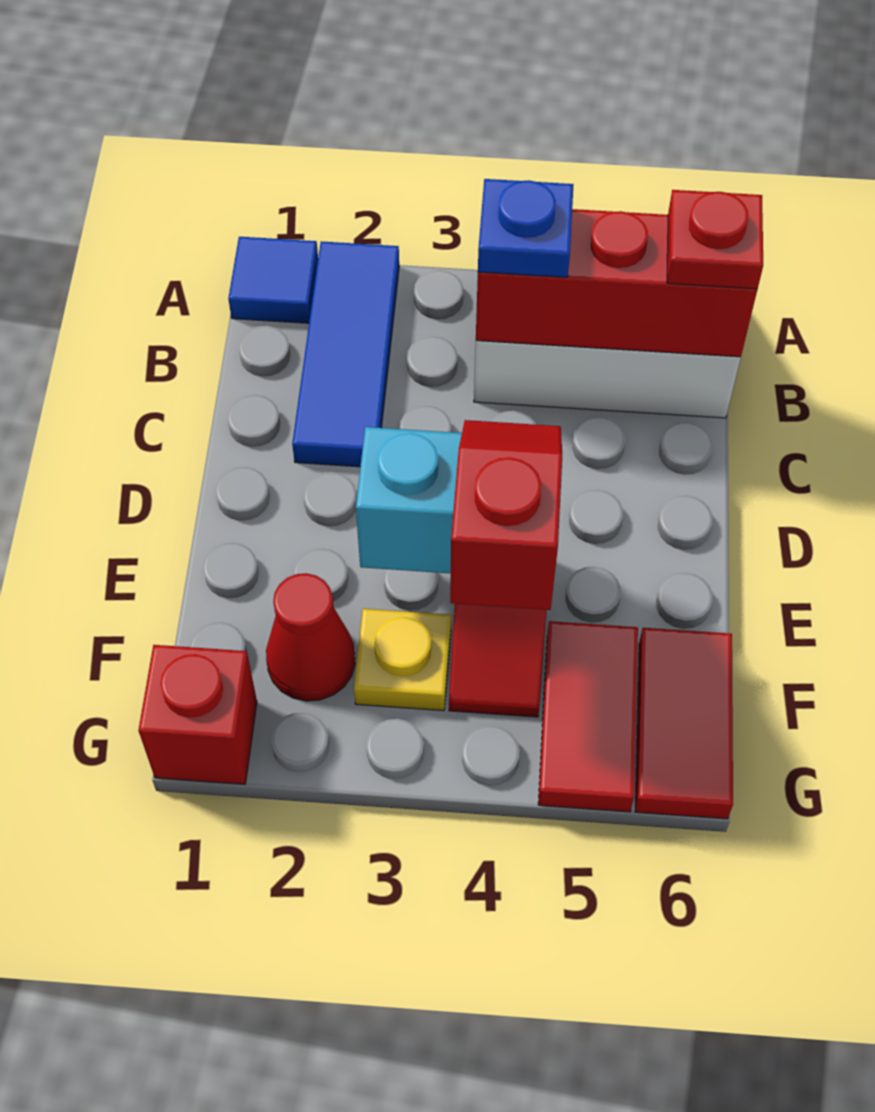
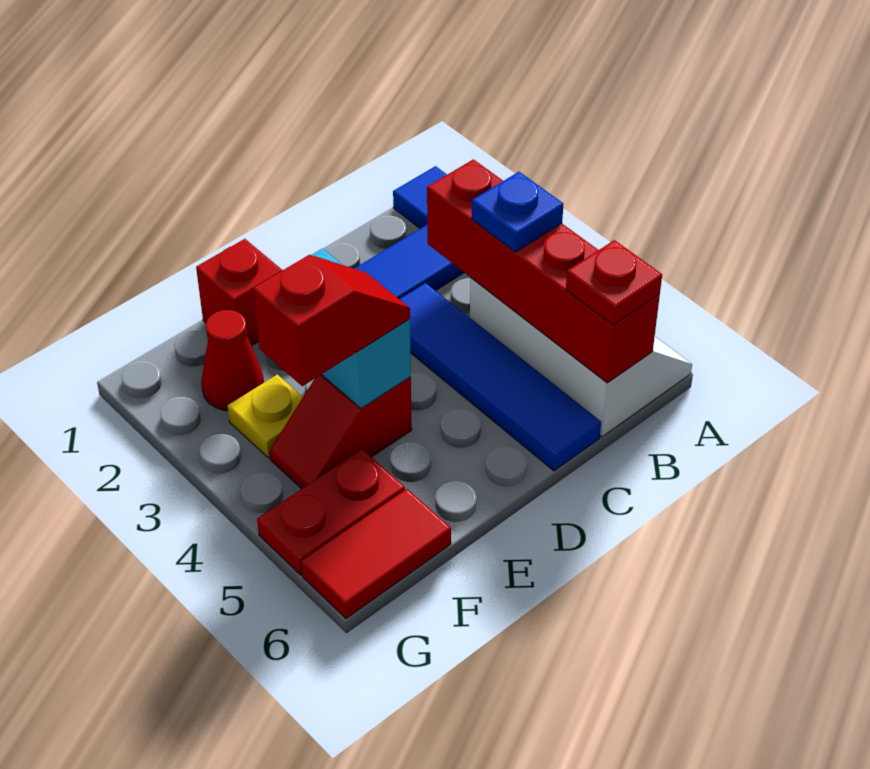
red 1x3 brick [476,209,757,357] -> red 1x4 brick [427,159,660,383]
none -> blue 1x4 tile [400,283,601,471]
red 1x2 tile [538,621,638,812] -> red 1x2 plate [257,449,405,575]
red 1x1 brick [138,645,257,784] -> red 1x1 brick moved to [196,239,282,346]

